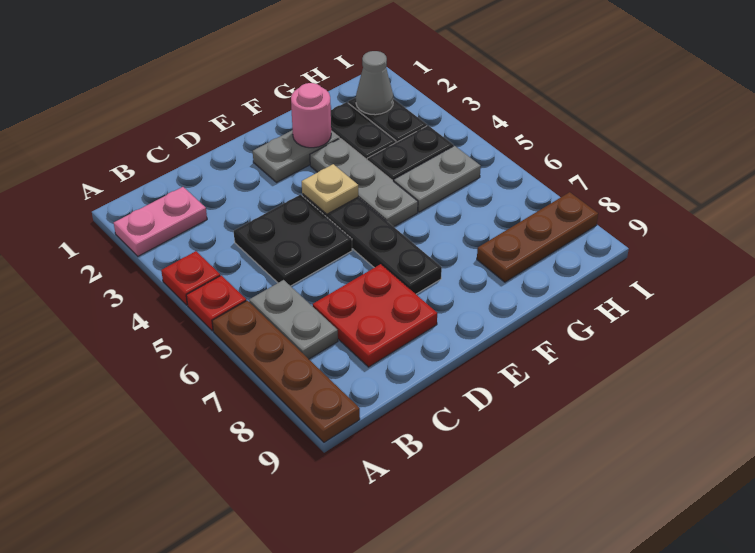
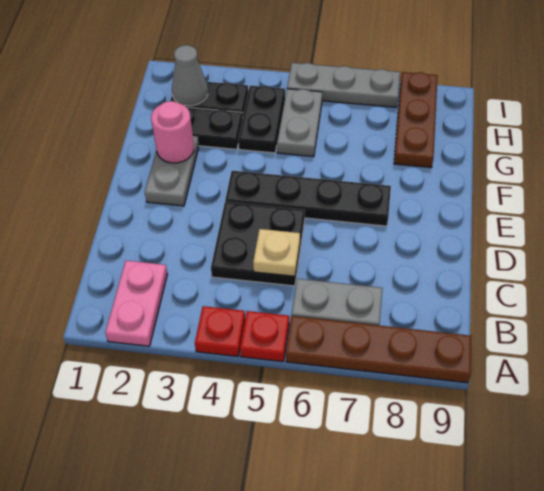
red 2x2 plate [313,264,437,367] -> none
tan 1x1 plate [302,164,358,214] -> tan 1x1 plate moved to [253,229,300,276]
grey 1x3 plate [310,138,418,227] -> grey 1x3 plate moved to [287,63,400,107]

